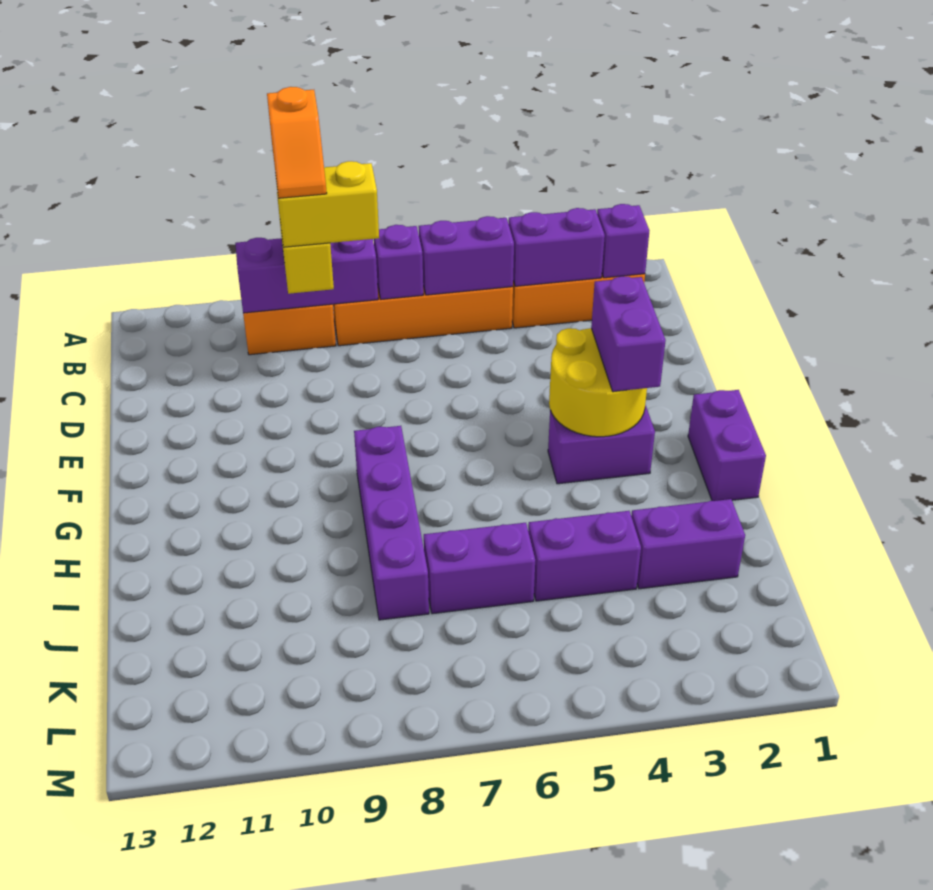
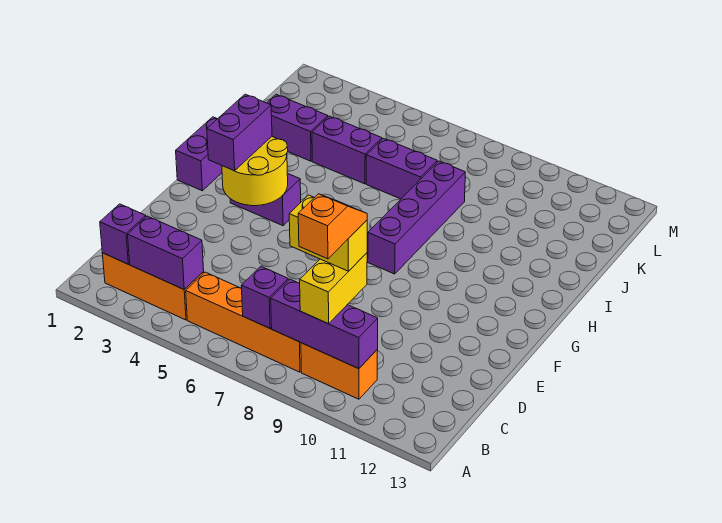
purple 1x2 brick [419,216,514,295] -> none

